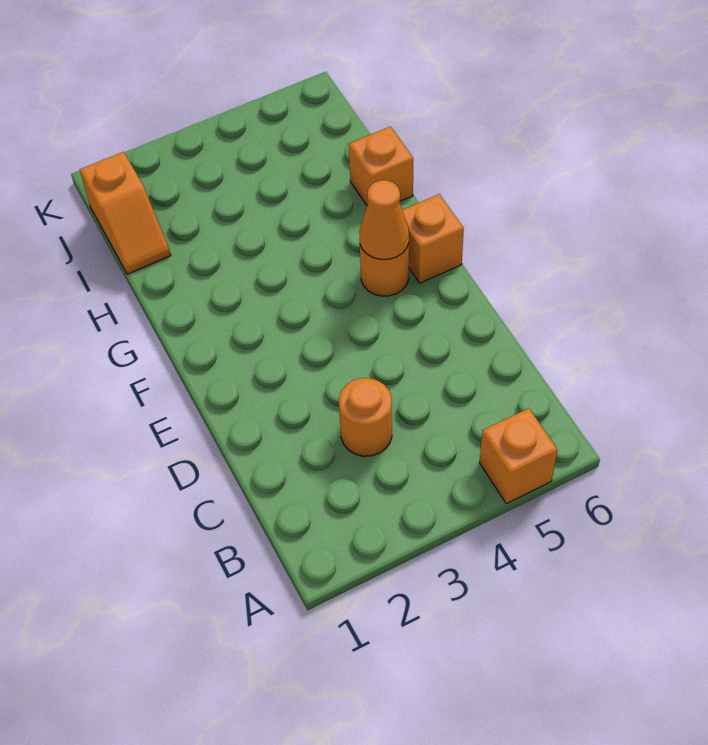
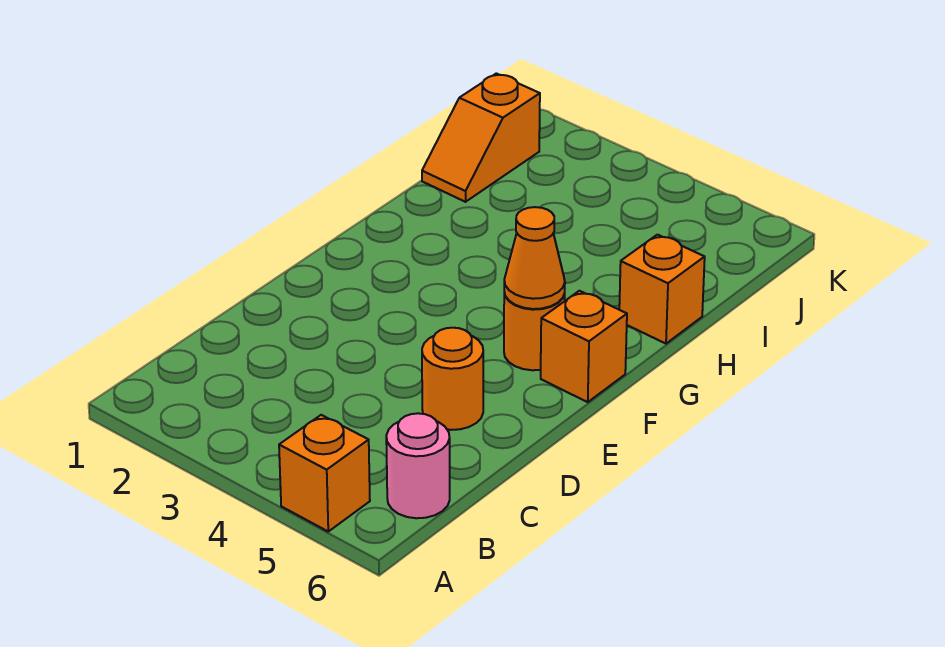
none -> pink 1x1 round brick [386,413,450,518]
orange 1x1 round brick [339,378,392,456] -> orange 1x1 round brick moved to [422,328,483,430]

